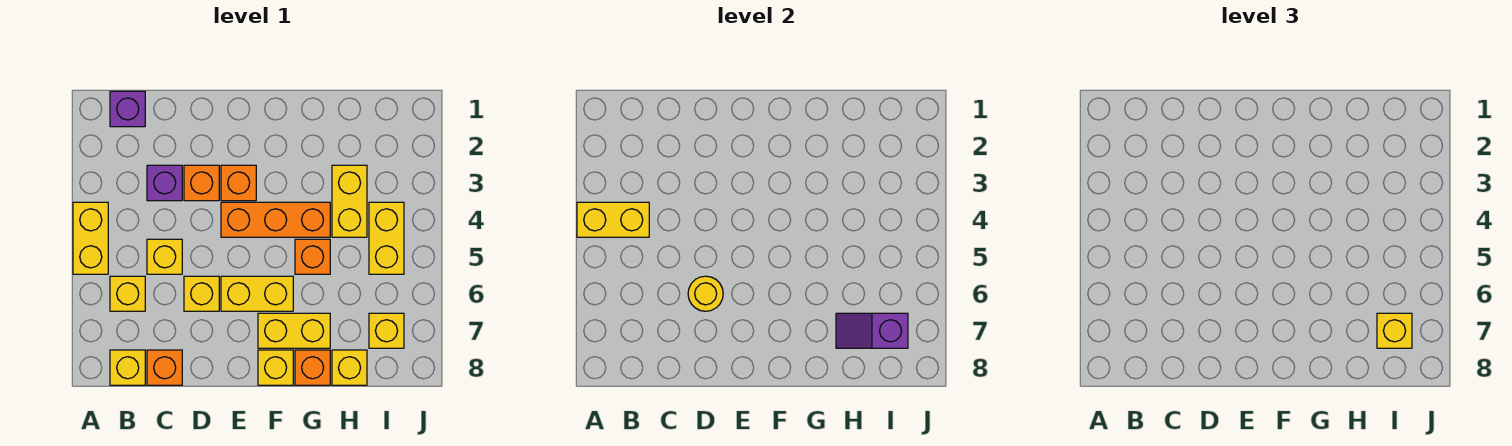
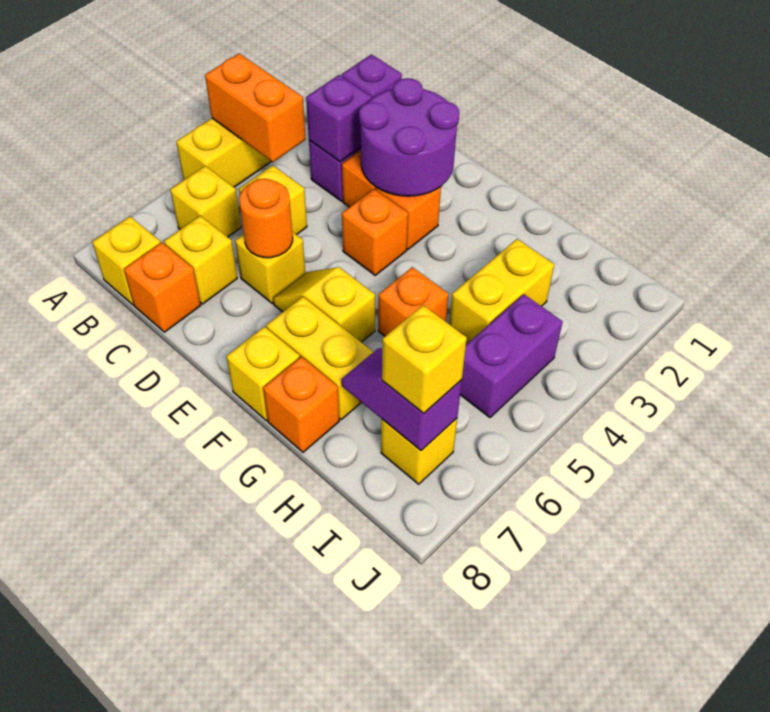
yellow 1x2 brick [577,202,649,237] -> orange 1x2 brick [205,54,306,162]
none -> purple 1x1 brick [306,75,372,162]
none -> purple 2x2 round brick [359,78,459,196]
yellow 1x1 round brick [688,276,723,311] -> orange 1x1 round brick [239,179,293,258]
orange 1x3 brick [221,202,330,237] -> orange 1x1 brick [342,189,408,275]
yellow 1x2 brick [221,276,293,311] -> yellow 1x2 slope [273,267,375,342]
yellow 1x1 brick [332,350,367,385] -> yellow 1x1 brick moved to [164,216,237,304]
yellow 1x2 brick [369,202,404,274] -> purple 1x2 brick [460,294,563,418]

